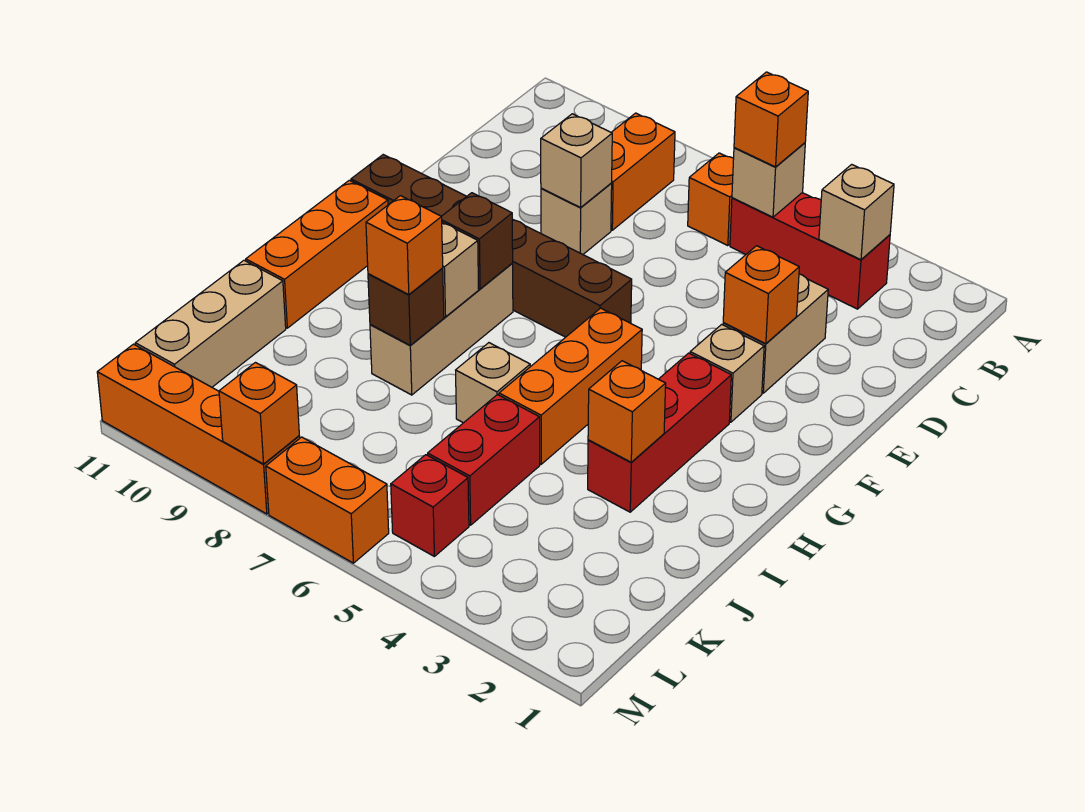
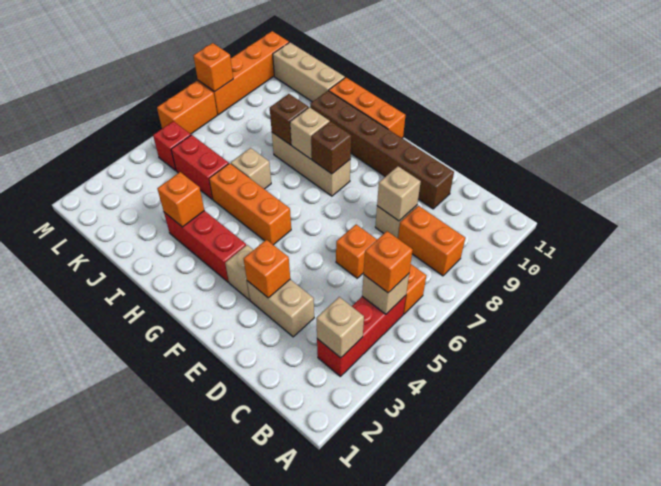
brown 1x6 brick [351,155,632,337] -> brown 1x6 brick turned to [310,91,454,209]
orange 1x1 brick [366,196,443,295] -> orange 1x1 brick moved to [336,225,377,278]

